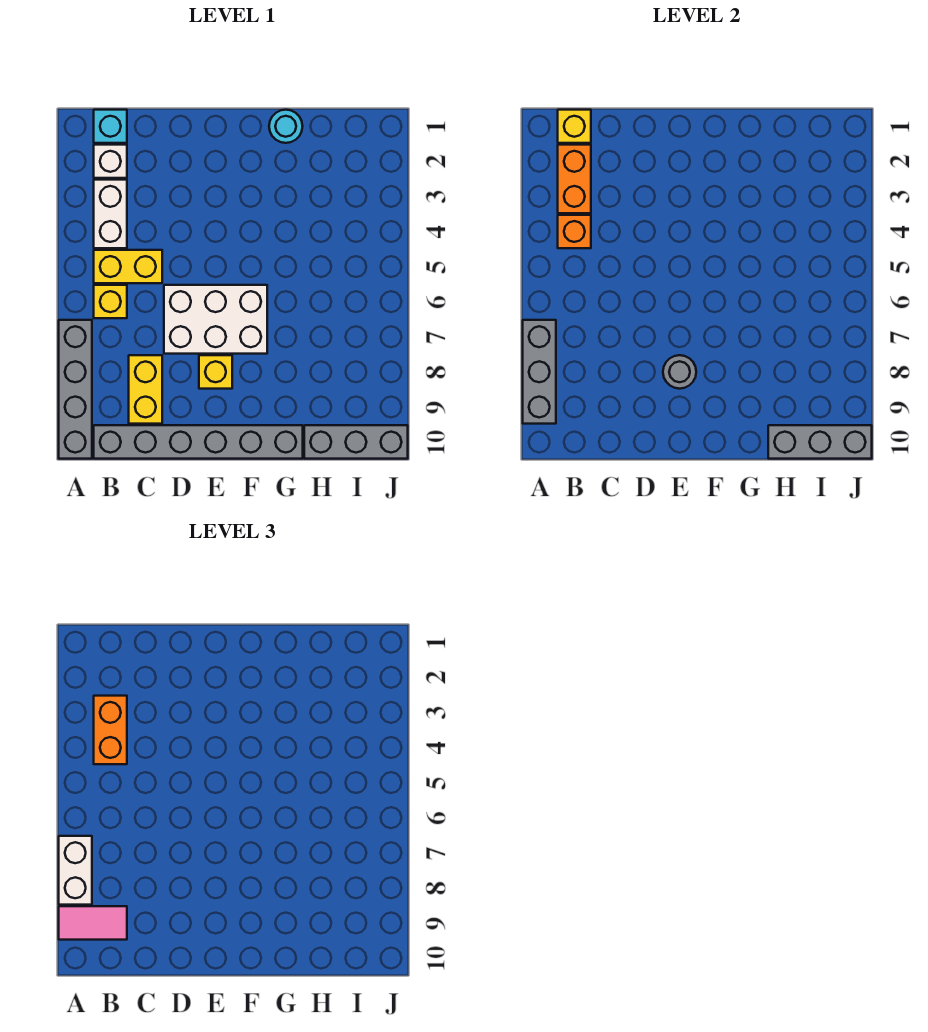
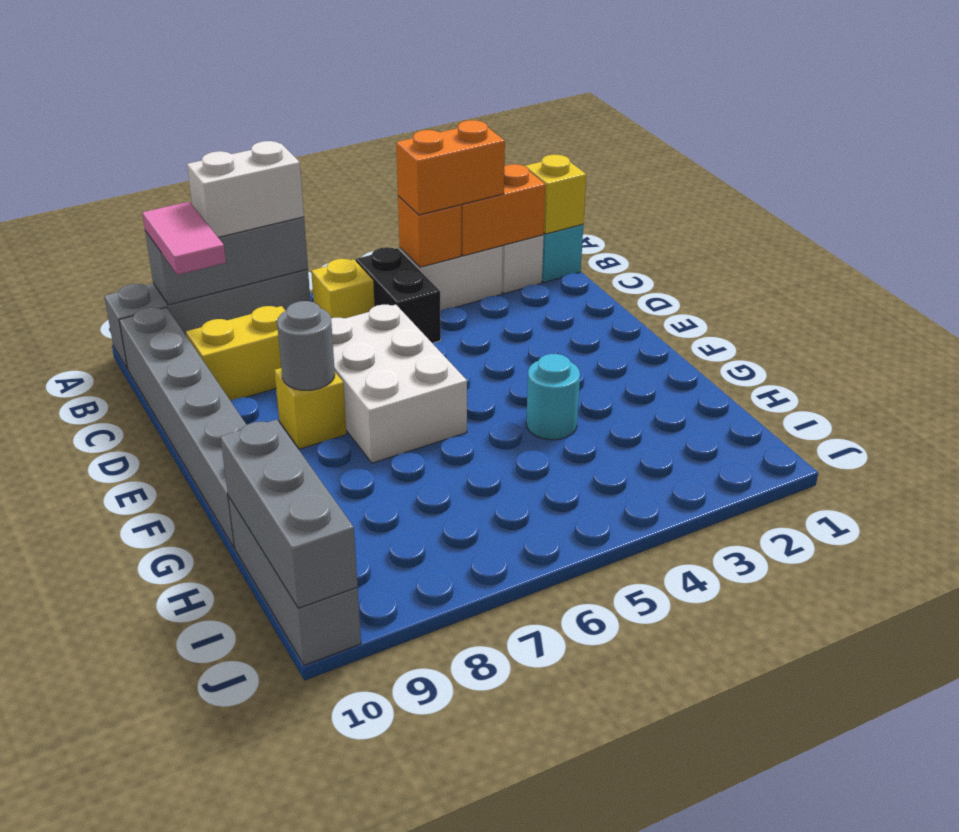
yellow 1x2 brick [94,250,162,283] -> black 1x2 brick [356,247,441,343]
cyan 1x1 round brick [269,110,303,143] -> cyan 1x1 round brick moved to [526,354,580,440]

